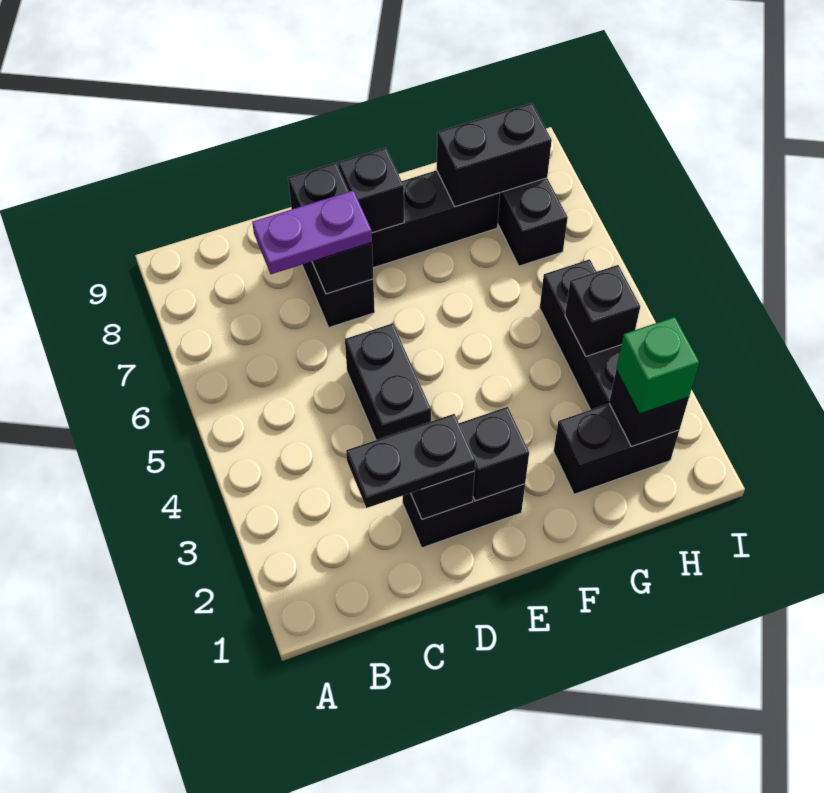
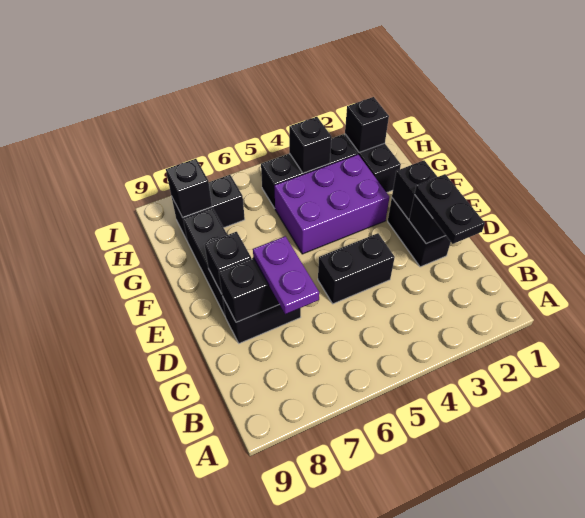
none -> purple 2x3 brick [274,155,389,254]
black 1x2 brick [437,103,552,207] -> black 1x1 brick [166,159,212,217]
green 1x1 brick [616,317,699,414] -> none

